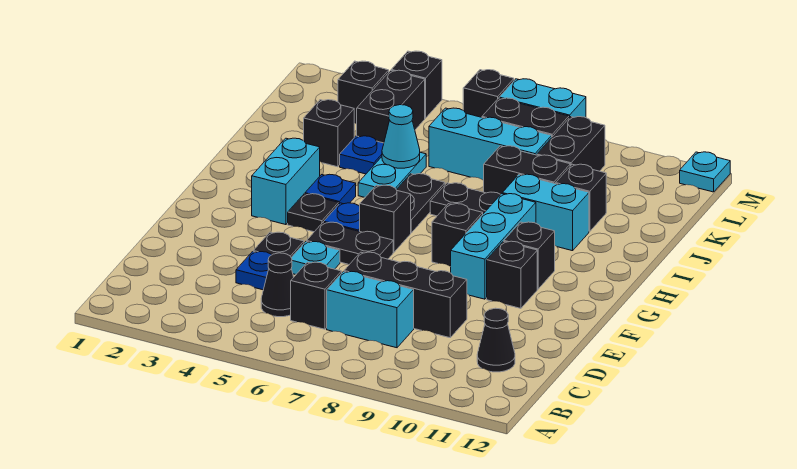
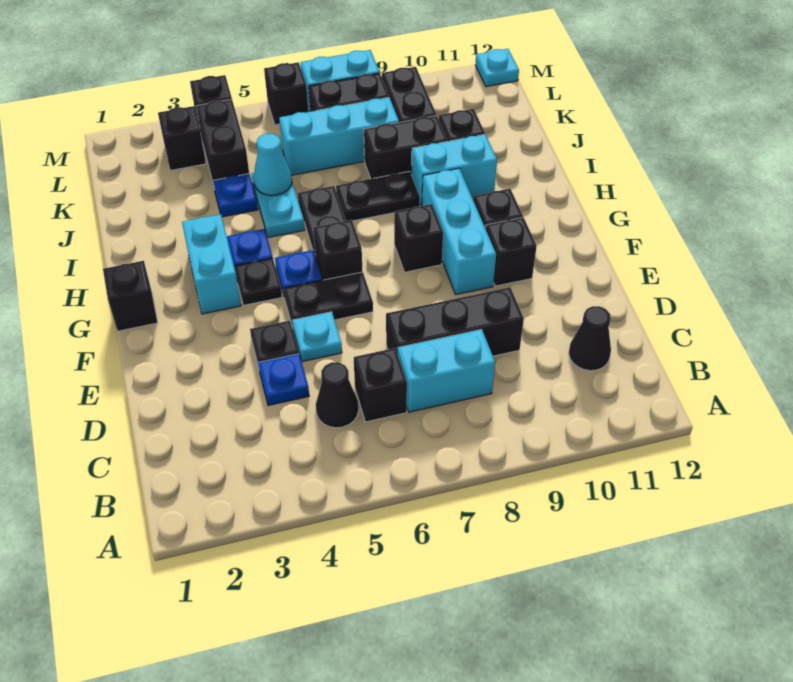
black 1x1 brick [304,100,354,167] -> black 1x1 brick moved to [103,261,158,331]

